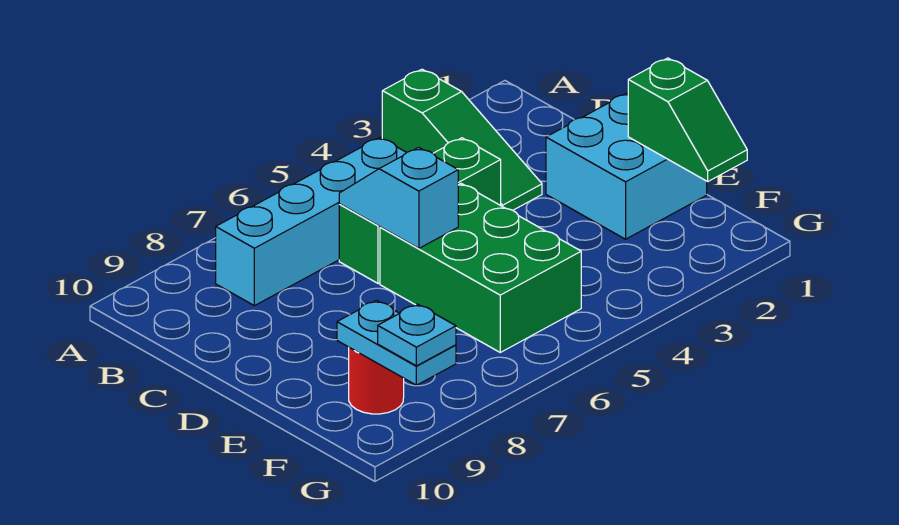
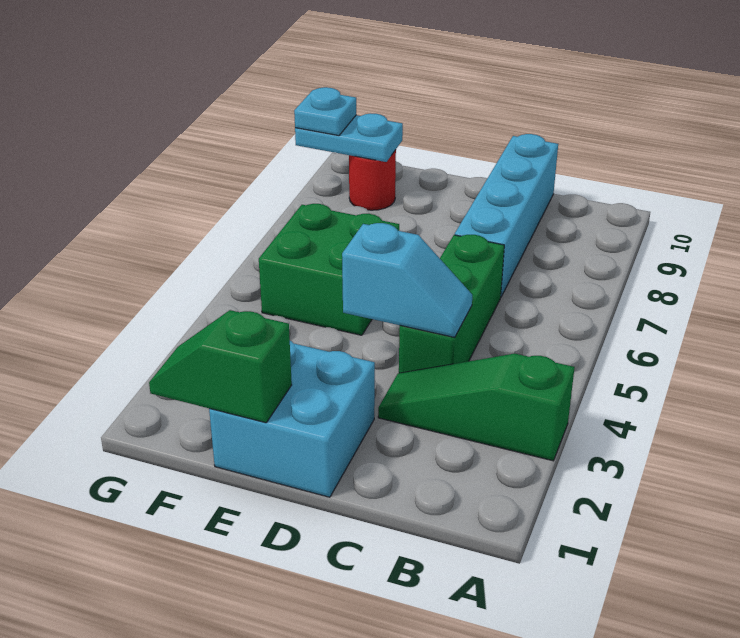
cyan 1x4 brick [216,137,407,306] -> cyan 1x4 brick moved to [455,134,558,296]
cyan 1x2 slope [339,147,458,248] -> cyan 1x2 slope moved to [342,223,472,337]
green 2x3 brick [380,184,581,352] -> green 2x2 brick [259,204,399,335]

